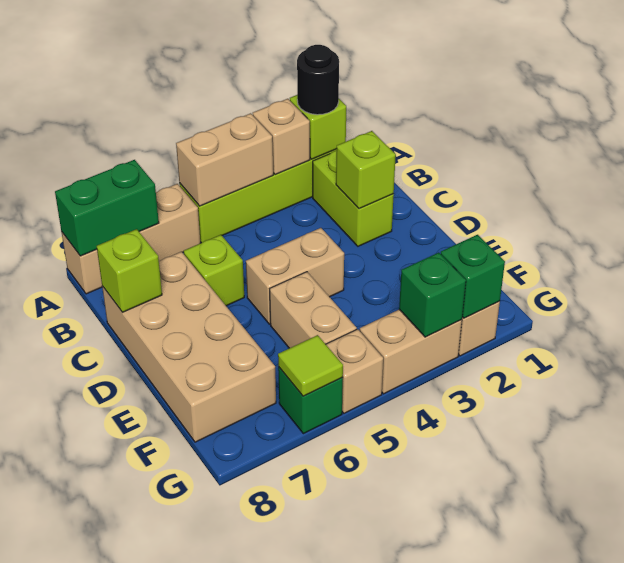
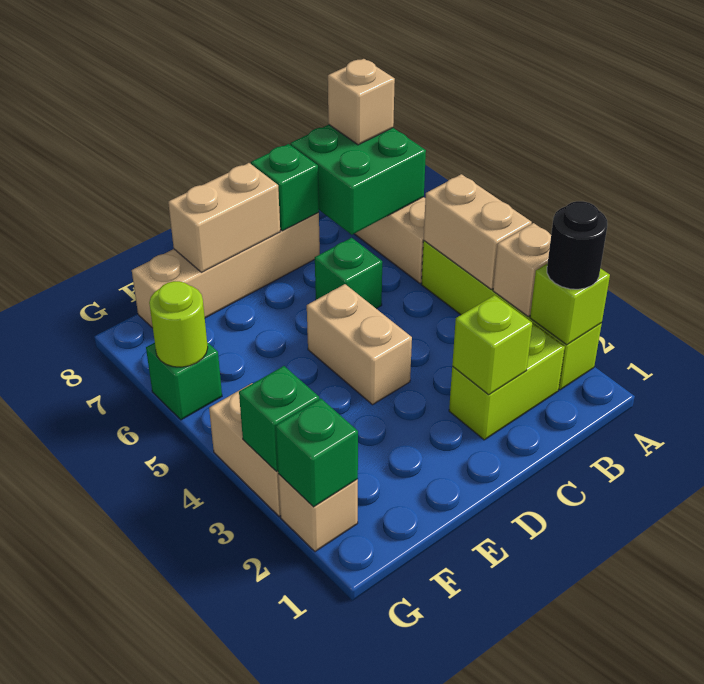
green 1x2 brick [55,160,159,256] -> green 2x2 brick [290,124,426,235]
lime 1x1 brick [184,235,244,306] -> green 1x1 brick [315,238,382,309]
tan 2x4 brick [102,252,276,442] -> tan 1x4 brick [132,213,320,328]
lime 1x1 brick [97,229,162,312] -> green 1x1 brick [251,144,319,231]
tan 1x2 brick [270,272,357,348] -> tan 1x2 brick moved to [168,163,280,272]
tan 1x1 brick [326,329,383,413] -> tan 1x1 brick moved to [328,59,395,145]
lime 1x1 tile [278,335,343,396] -> lime 1x1 round brick [149,281,208,367]

